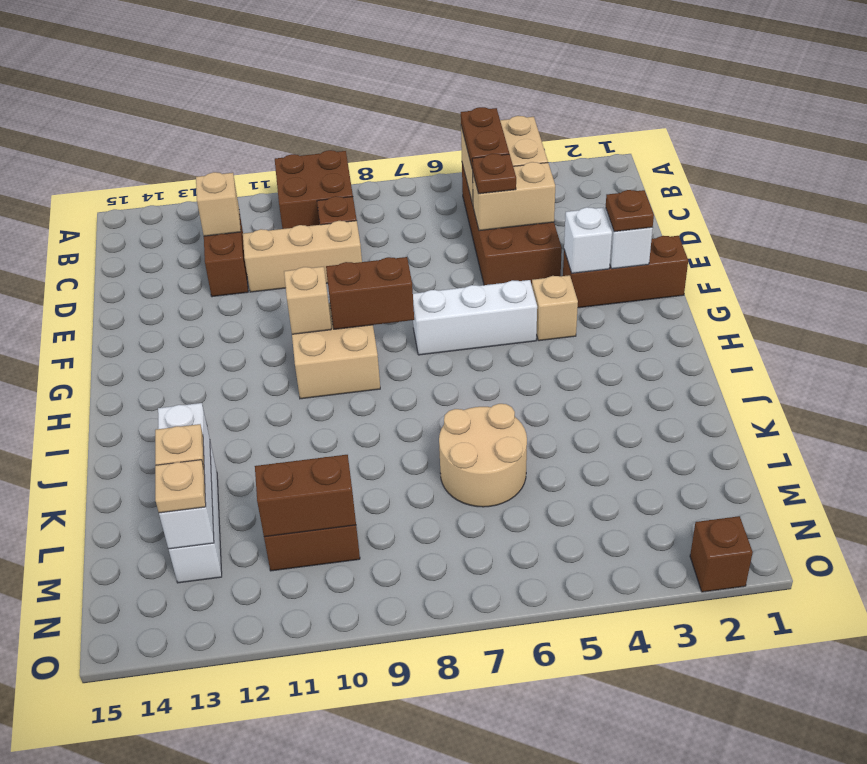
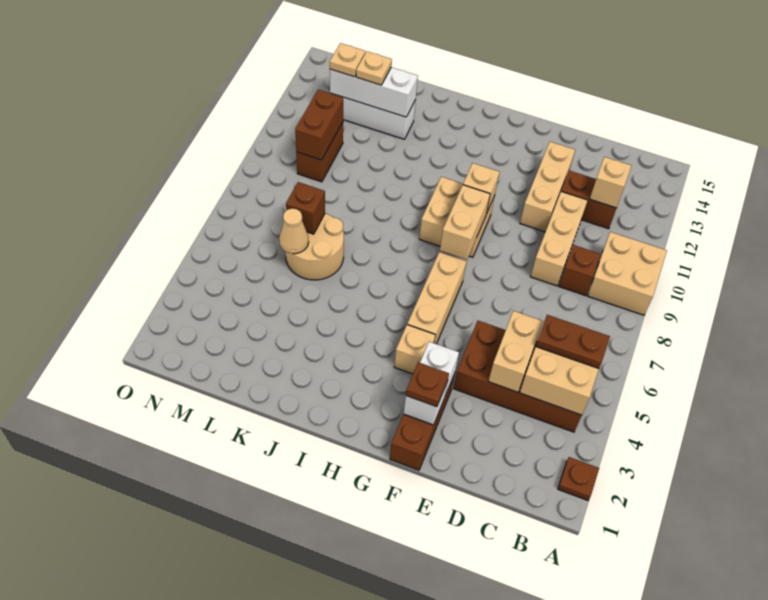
brown 2x2 brick [275,150,353,229] -> tan 2x2 brick [588,232,667,315]
brown 1x1 plate [472,154,516,194] -> brown 1x1 plate moved to [558,457,599,500]
none -> tan 1x3 brick [520,142,575,232]
white 1x3 brick [413,280,537,355] -> tan 1x3 brick [407,252,467,344]
brown 1x2 brick [326,257,414,329] -> tan 1x2 brick [440,185,490,260]
none -> tan 1x1 cone [279,209,309,254]
brown 1x1 brick [690,516,753,592] -> brown 1x1 brick moved to [286,182,325,234]

